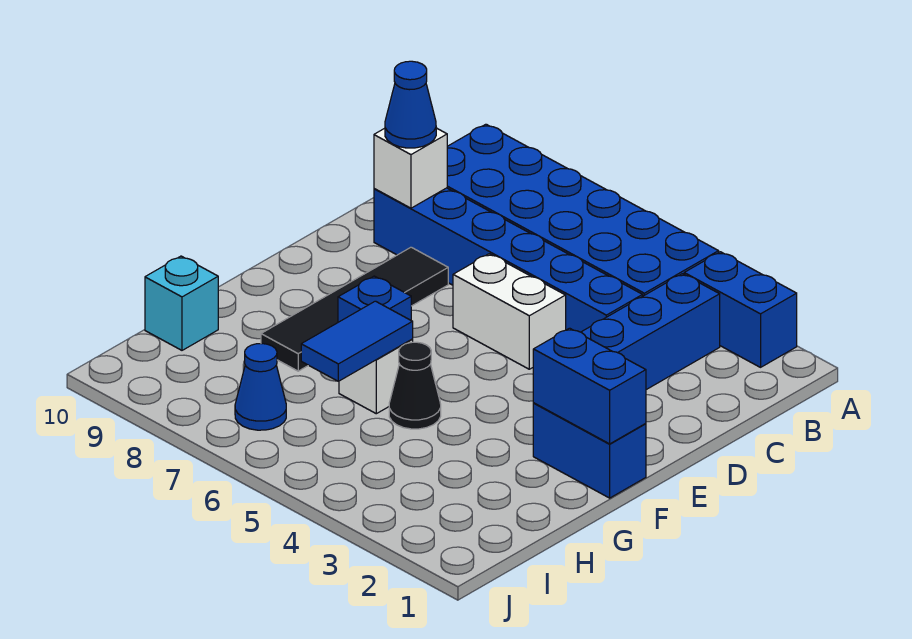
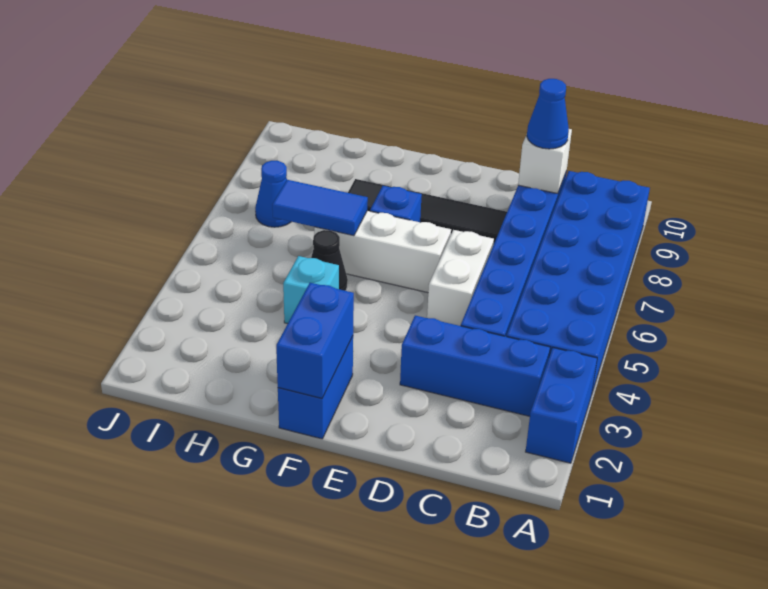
white 1x1 brick [339,339,413,414] -> white 1x3 brick [314,211,451,293]
cyan 1x1 brick [145,256,218,350] -> cyan 1x1 brick moved to [283,256,339,324]

